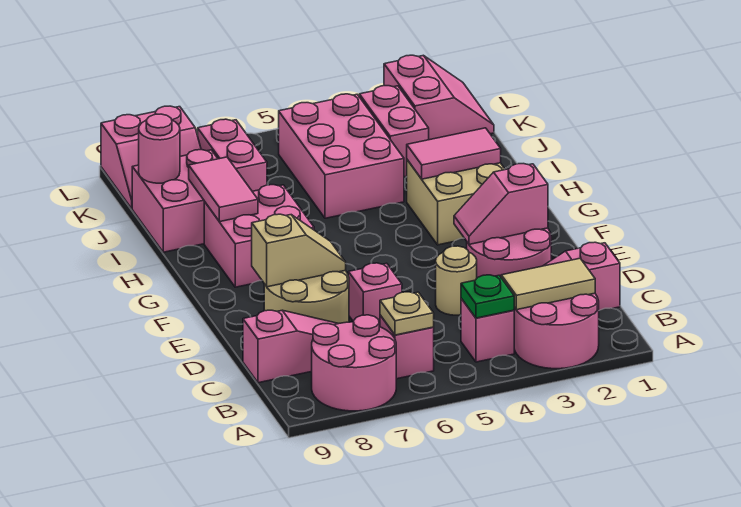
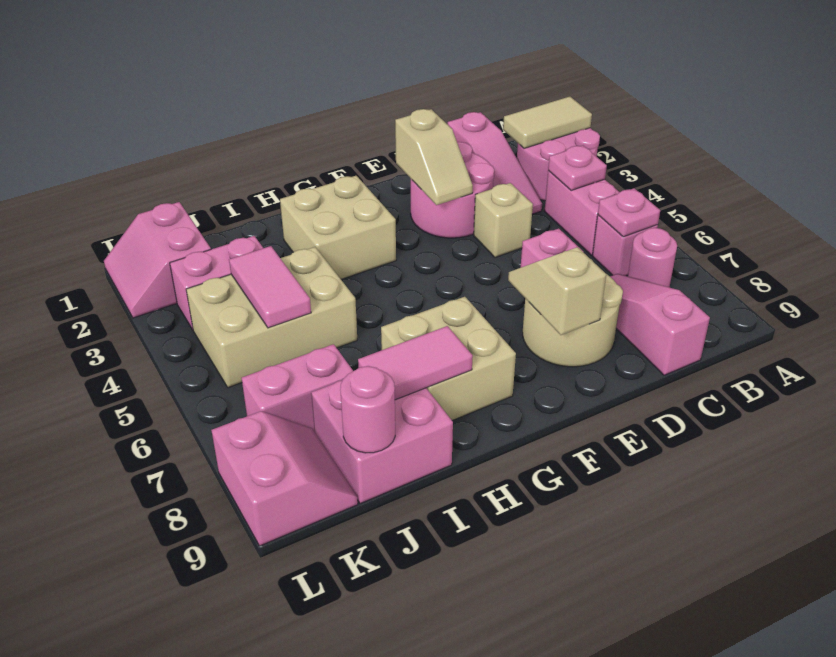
pink 2x2 round brick [312,315,396,411] -> pink 1x1 round brick [628,228,677,287]
tan 1x2 tile [501,258,595,310] -> tan 1x2 tile turned to [503,97,592,148]
pink 1x1 brick [461,298,514,362] -> pink 1x2 brick [545,170,619,255]
green 1x1 plate [461,275,514,318] -> pink 1x1 plate [548,146,607,190]
tan 1x1 plate [380,292,434,335] -> pink 1x1 plate [598,188,660,237]
tan 1x1 round brick [436,246,477,315] -> tan 1x1 brick [474,183,533,257]
pink 1x2 slope [454,164,548,244] -> tan 1x2 slope [395,109,473,205]
pink 2x2 brick [204,185,314,287] -> tan 2x2 brick [381,297,516,420]
pink 1x2 tile [407,128,501,179] -> pink 1x2 tile moved to [229,246,311,328]
pink 2x3 brick [279,94,404,218] -> tan 2x3 brick [186,247,357,387]
pink 2x2 slope [384,55,494,140] -> pink 2x2 slope turned to [104,202,211,318]

